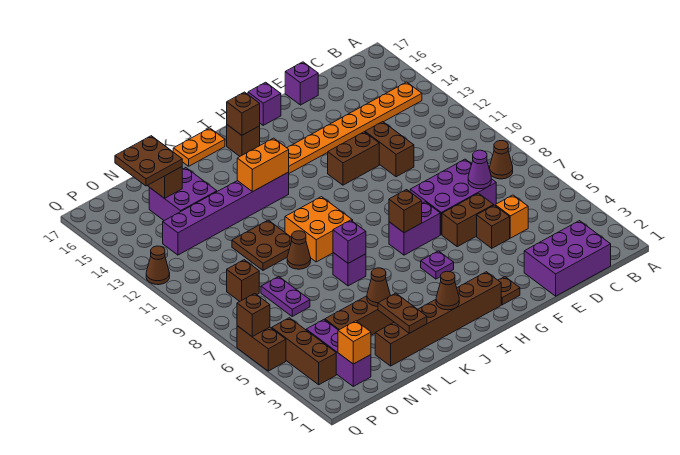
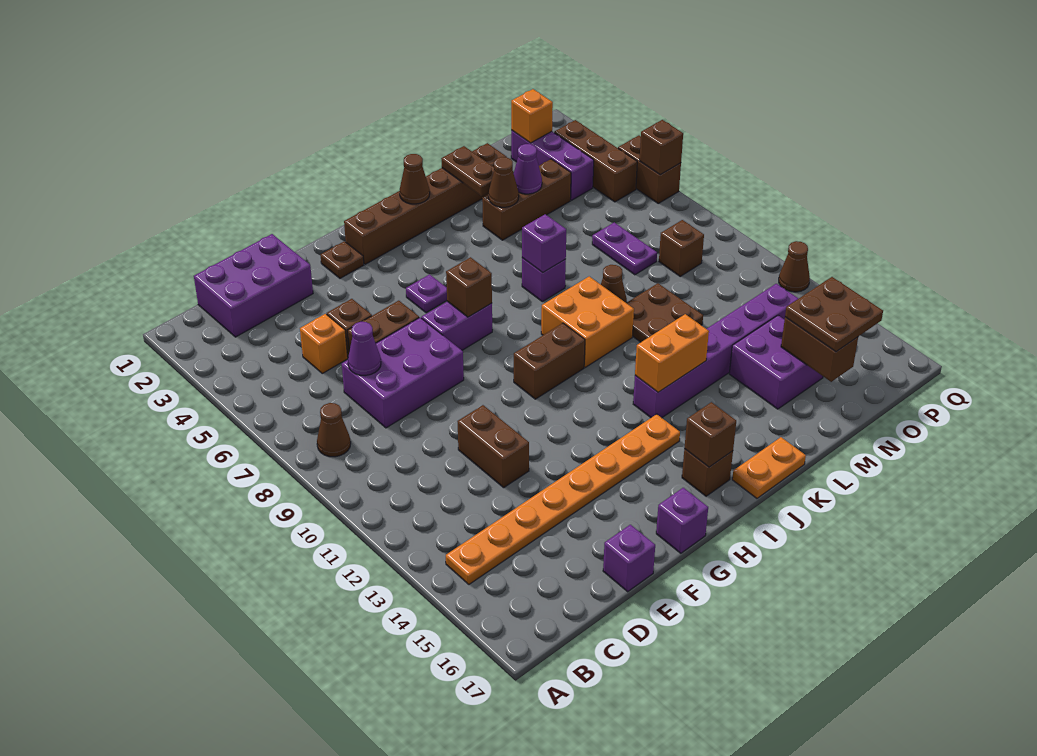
brown 1x2 brick [328,132,379,185] -> brown 1x2 brick moved to [514,323,585,399]
none -> purple 1x1 cone [514,144,542,194]

